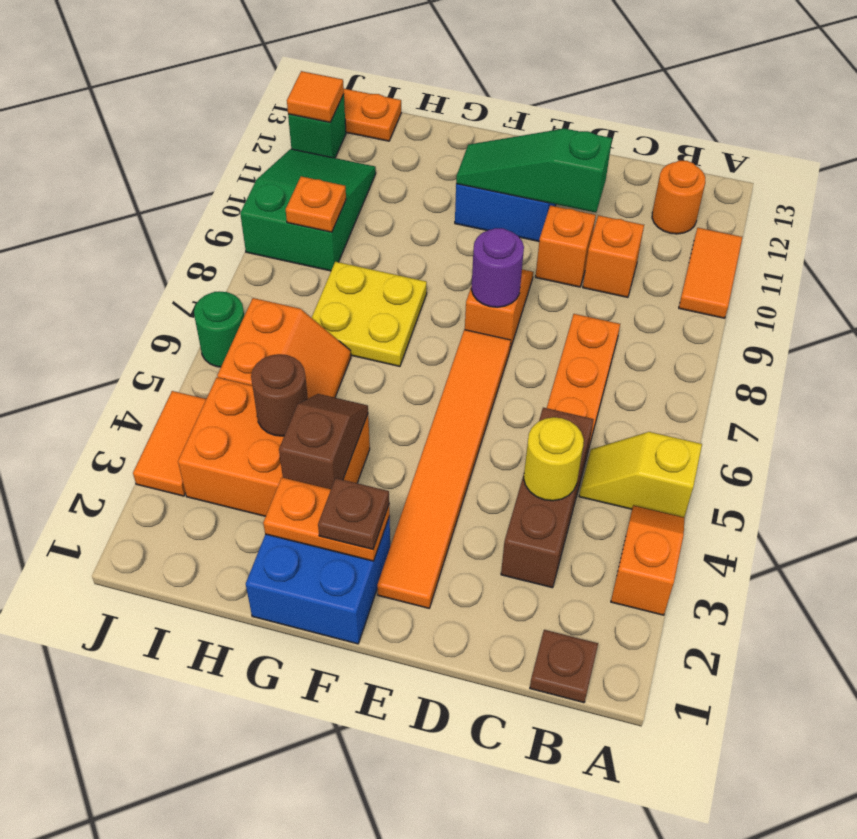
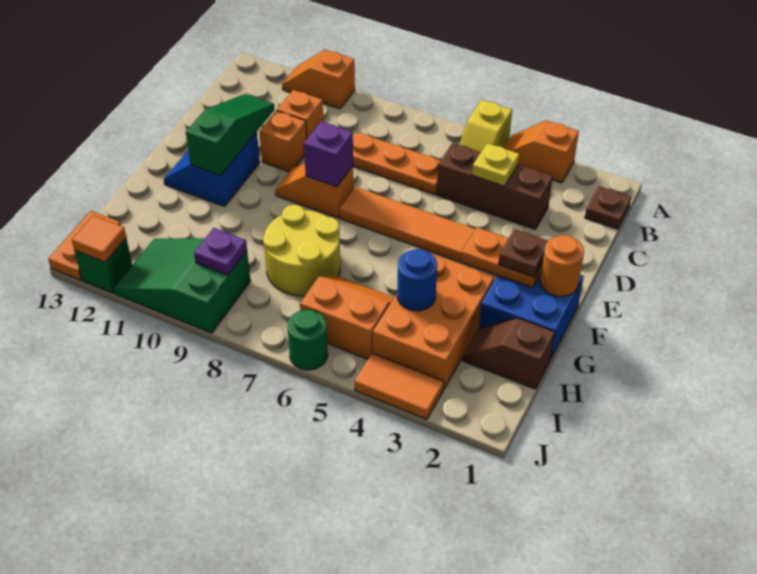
orange 1x2 tile [679,228,742,318] -> orange 1x2 slope [282,50,355,109]
orange 1x1 round brick [652,161,705,234] -> orange 1x1 round brick moved to [540,235,584,296]
yellow 1x1 round brick [524,417,584,501] -> yellow 1x1 plate [472,143,519,186]
green 1x3 slope [456,129,612,213] -> green 1x3 slope turned to [186,94,275,175]
purple 1x1 round brick [471,228,524,307] -> purple 1x1 brick [304,121,353,187]
orange 1x2 plate [263,477,390,561] -> orange 1x2 plate turned to [461,227,543,288]
brown 1x2 slope [279,394,368,489] -> brown 1x2 slope moved to [463,318,555,389]
yellow 2x2 plate [312,262,427,366] -> yellow 2x2 round brick [263,205,340,296]
brown 1x1 round brick [251,354,308,436] -> blue 1x1 round brick [397,249,437,311]
orange 1x1 plate [286,176,346,232] -> purple 1x1 plate [194,228,247,275]

